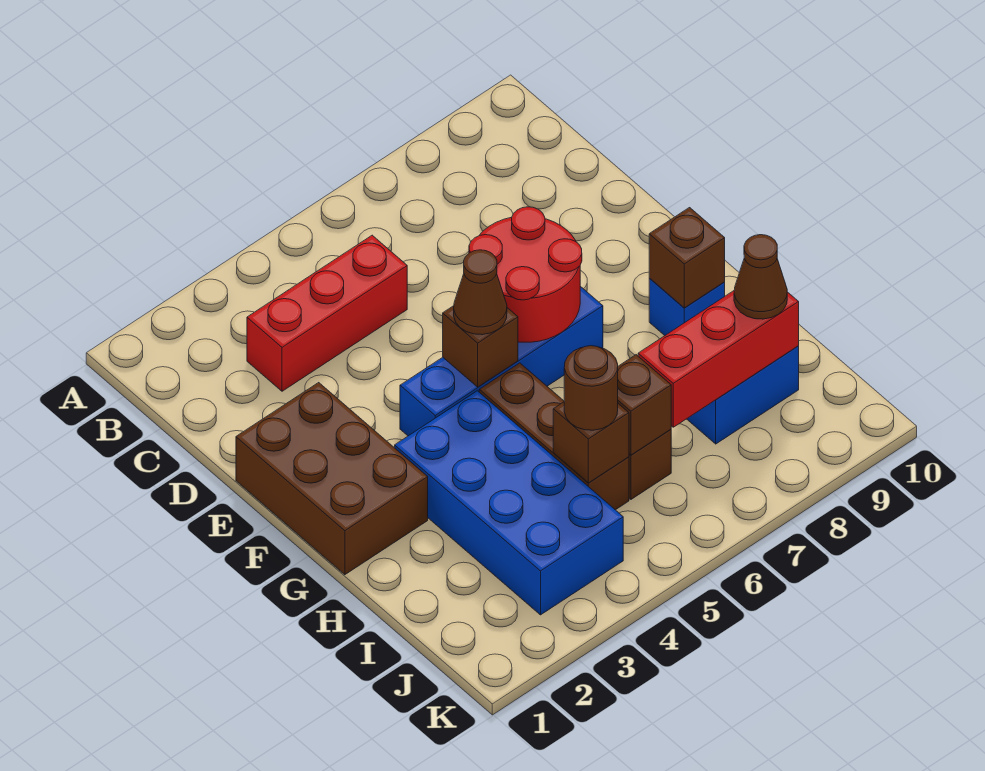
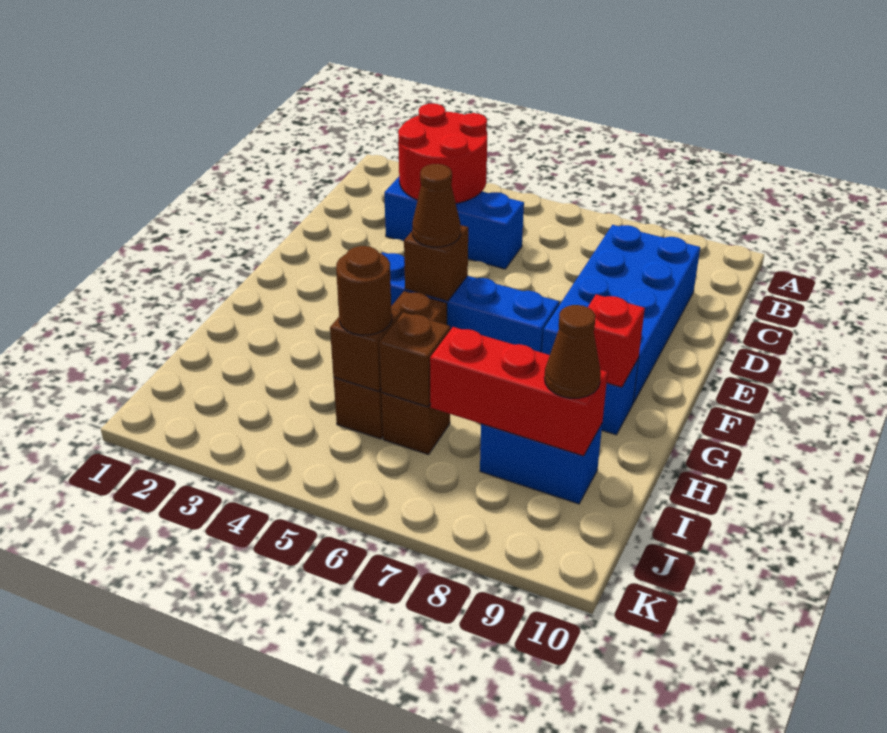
red 1x3 brick [247,235,407,391] -> blue 1x3 brick [384,177,524,269]
brown 2x3 brick [236,383,428,575] -> none
red 2x2 round brick [469,207,582,342] -> red 2x2 round brick moved to [398,104,488,203]
blue 2x4 brick [395,391,623,615] -> blue 2x4 brick moved to [542,225,700,403]
brown 1x1 brick [649,208,725,308] -> red 1x1 brick [588,295,645,387]

